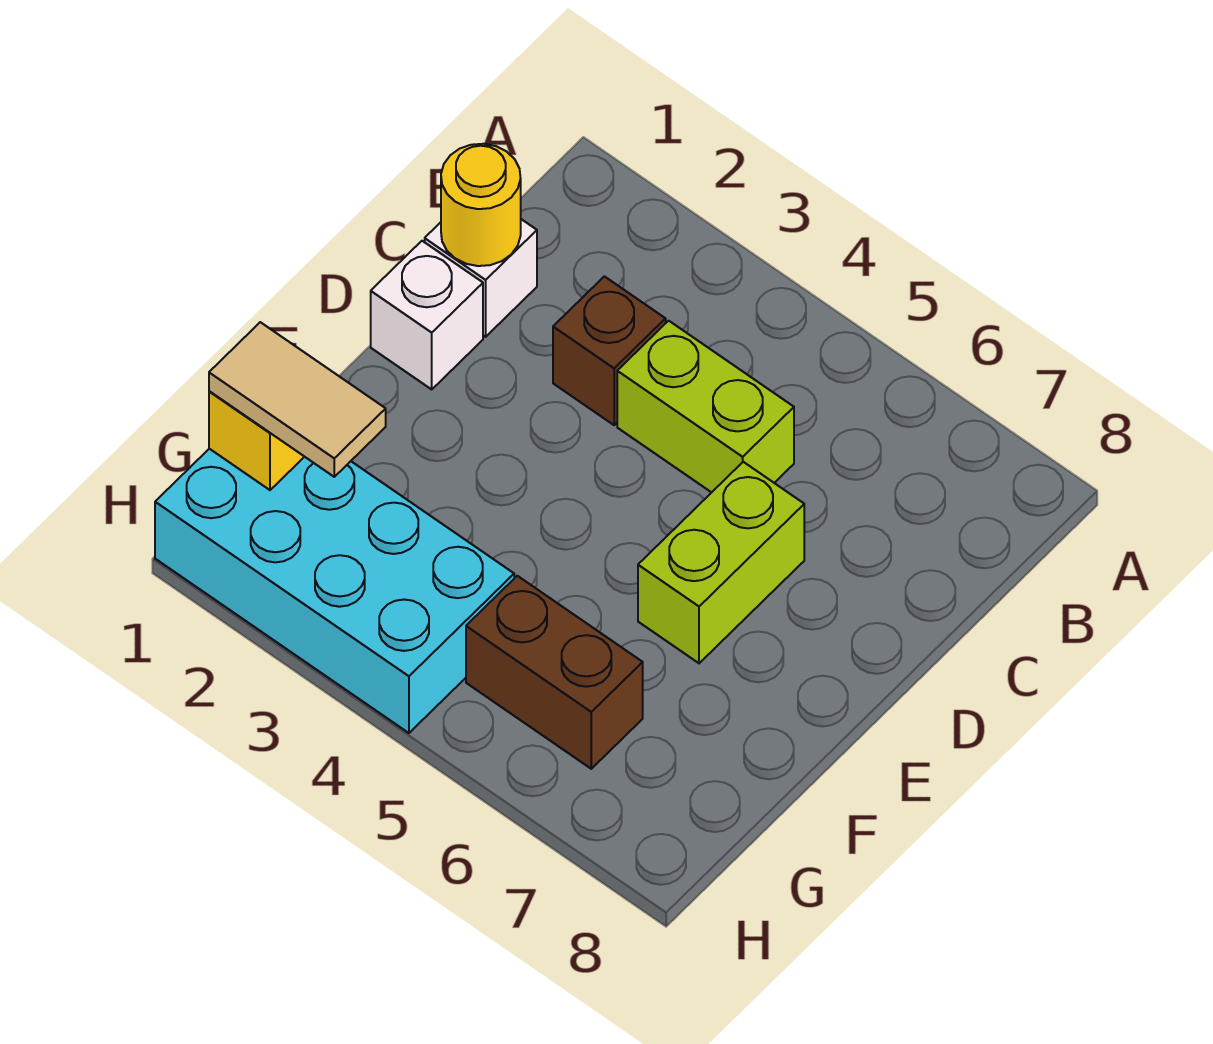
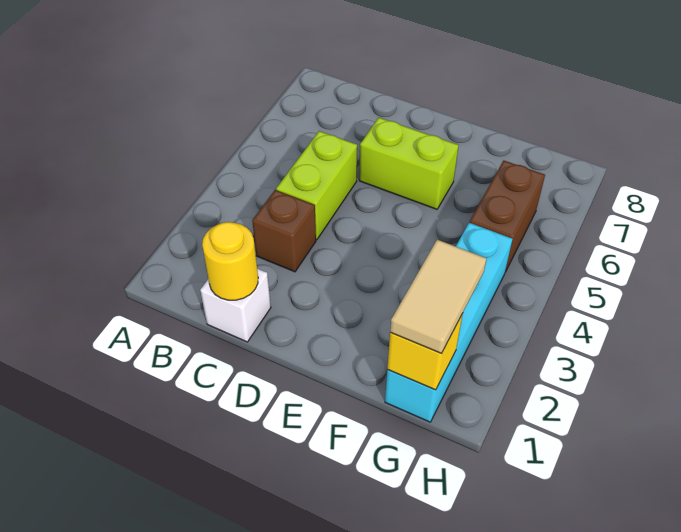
white 1x1 brick [371,241,483,389] -> none
cyan 2x4 brick [155,449,514,733] -> cyan 1x4 brick [385,223,512,422]

